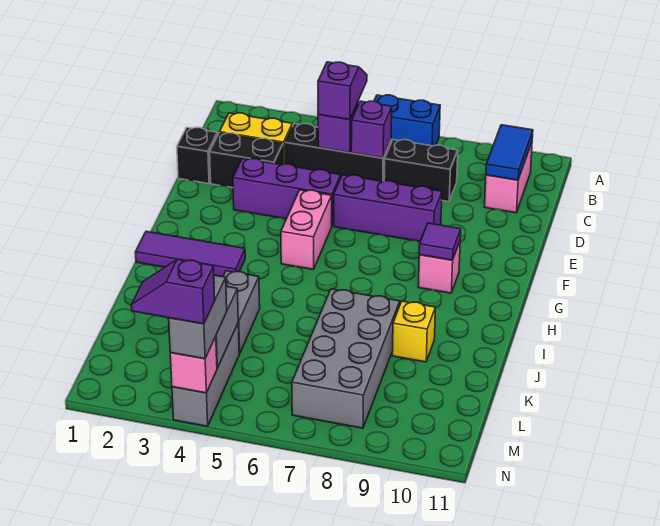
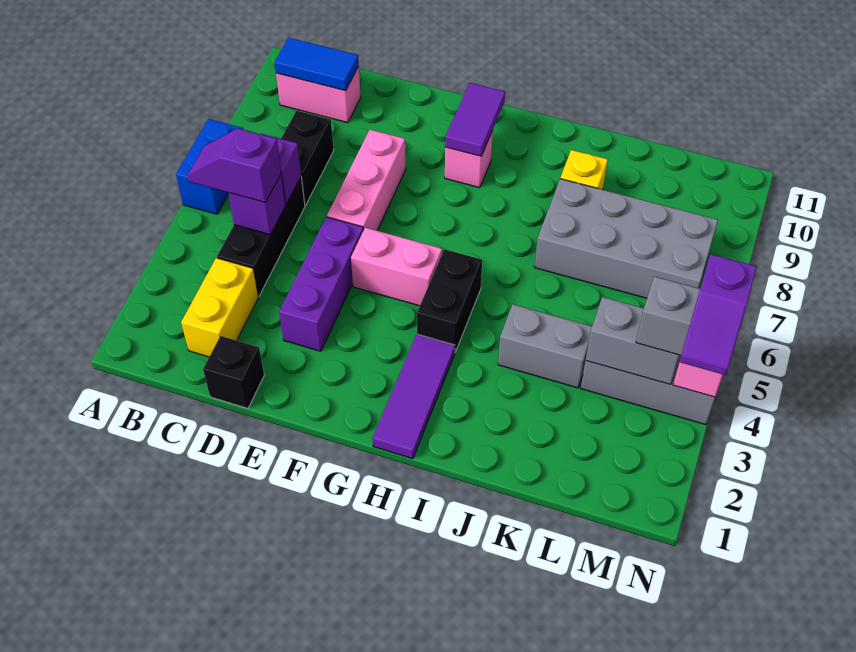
black 1x2 brick [210,132,283,188] -> black 1x2 brick moved to [417,249,482,352]
purple 1x3 brick [334,175,442,241] -> pink 1x3 brick [327,130,406,231]
purple 1x1 tile [419,223,461,260] -> purple 1x2 tile [445,83,505,156]

